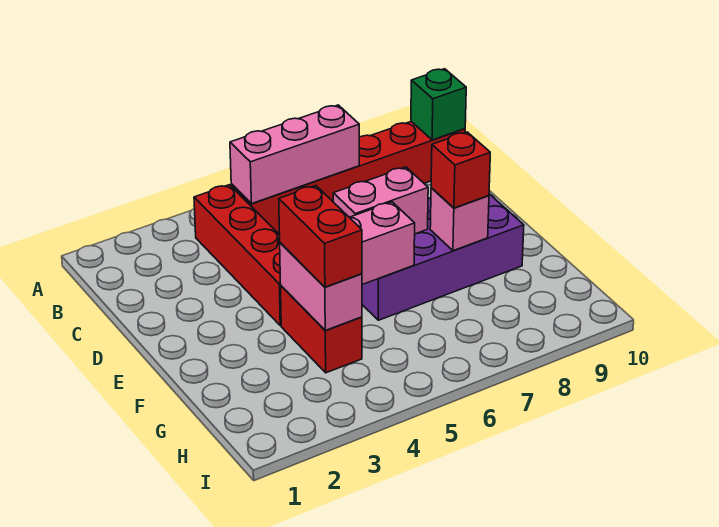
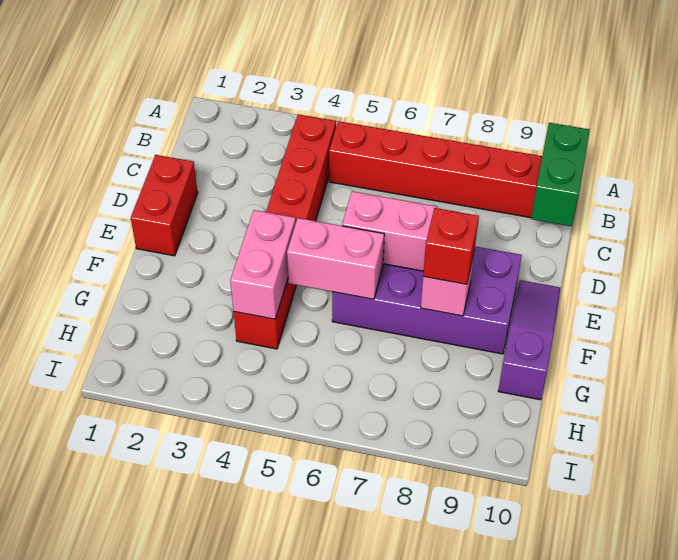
pink 1x3 brick [230,105,359,204] -> none
green 1x1 brick [411,69,466,140] -> green 1x2 brick [531,123,590,226]
none -> purple 1x3 slope [498,280,560,400]
red 1x2 brick [279,186,362,287] -> red 1x2 brick moved to [131,155,198,256]

